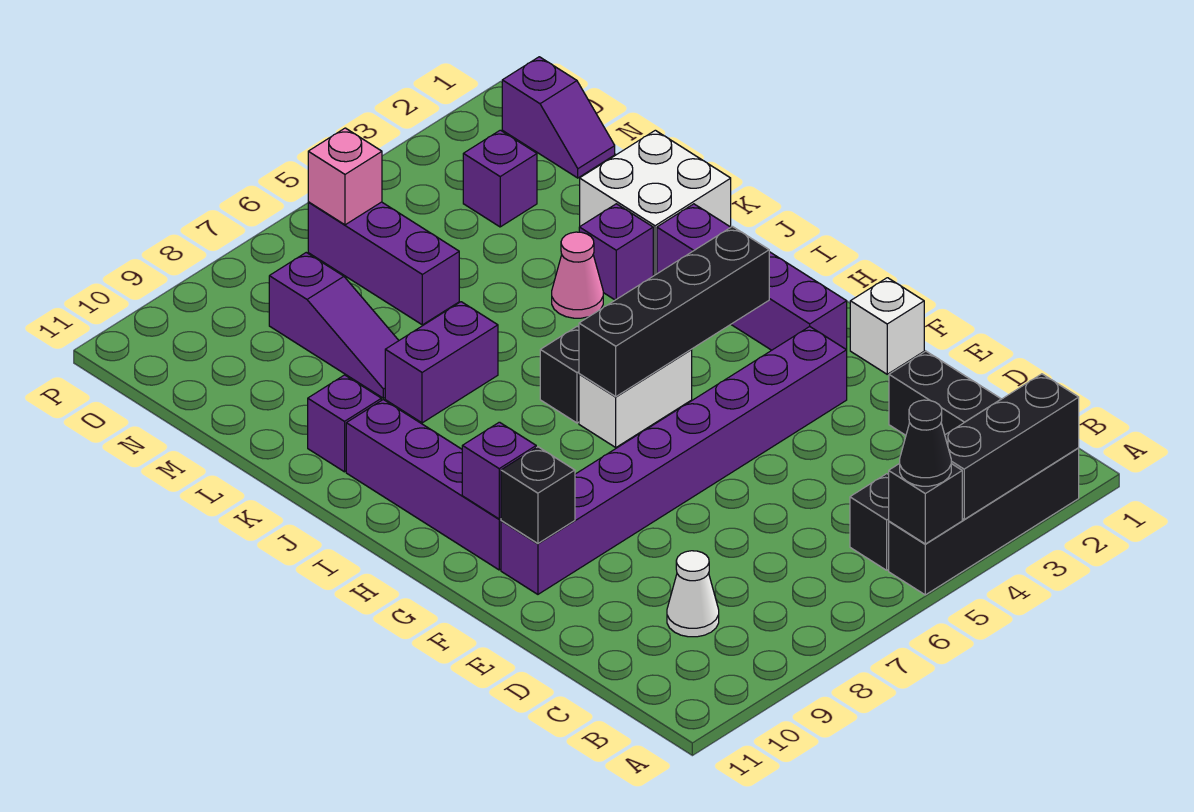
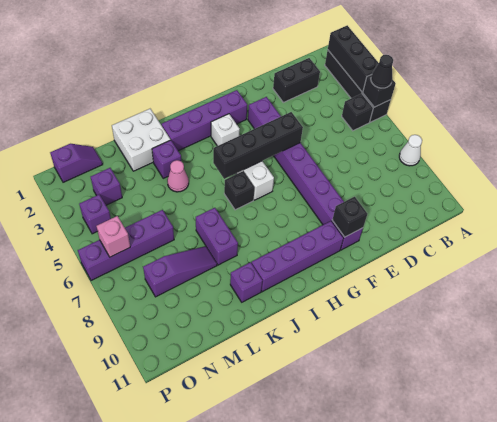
white 1x1 cone [667,551,719,637] -> white 1x1 cone moved to [399,135,422,166]
white 1x1 brick [850,278,924,374] -> white 1x1 brick moved to [211,114,240,146]
purple 1x1 brick [462,422,536,519] -> purple 1x1 brick moved to [79,195,111,234]
black 1x4 brick [579,227,769,396] -> black 1x4 brick turned to [213,112,303,179]
purple 1x3 brick [308,202,459,325] -> purple 1x4 brick [78,210,174,281]

